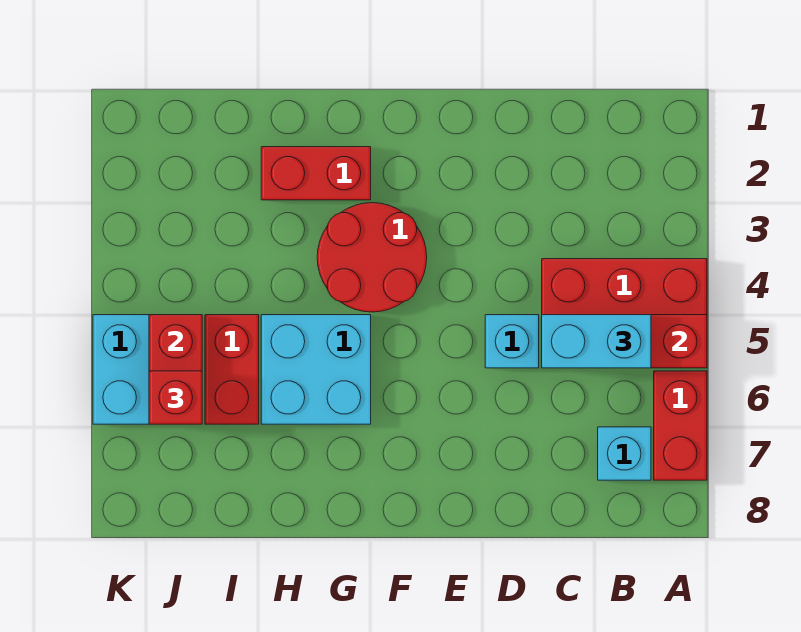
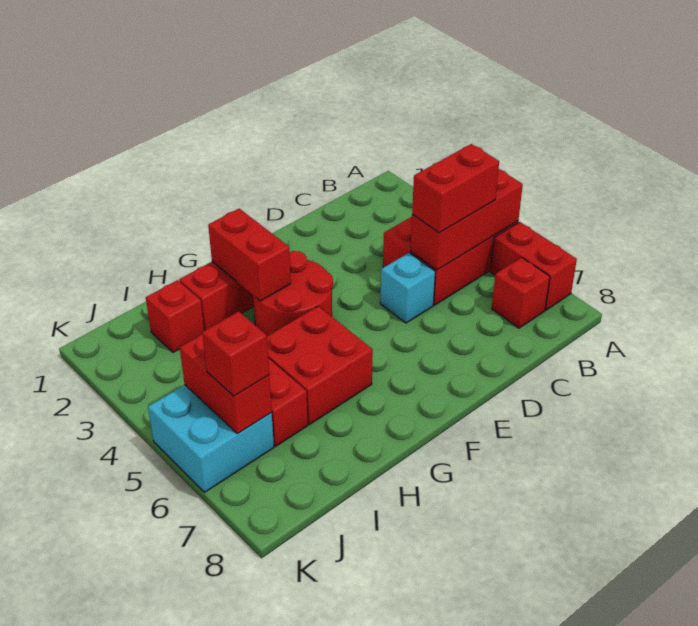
cyan 1x2 brick [542,315,651,368] -> red 1x2 brick [412,144,499,232]
cyan 1x1 brick [598,427,651,480] -> red 1x1 brick [492,257,550,328]
none -> red 1x2 brick [208,209,291,301]
cyan 2x2 brick [261,315,371,424] -> red 2x2 brick [267,306,373,424]
none -> red 1x1 brick [146,280,204,353]

